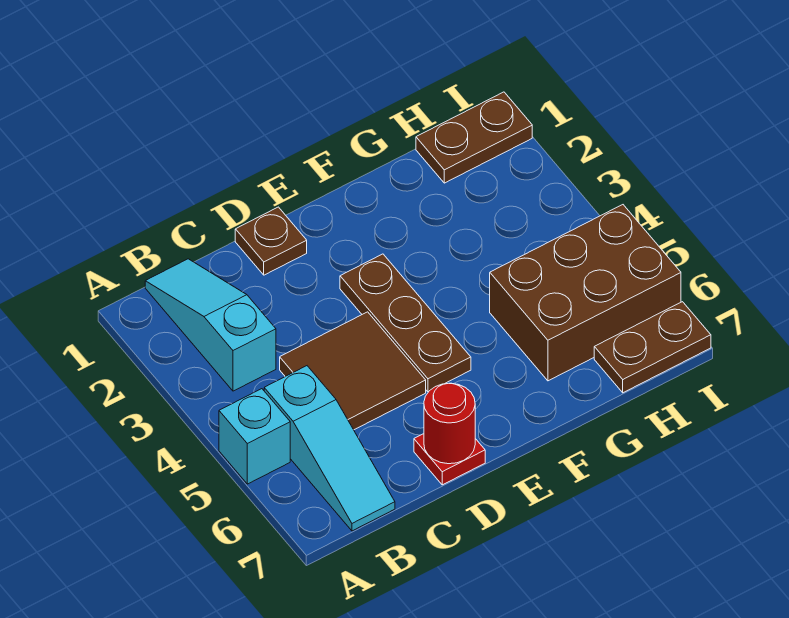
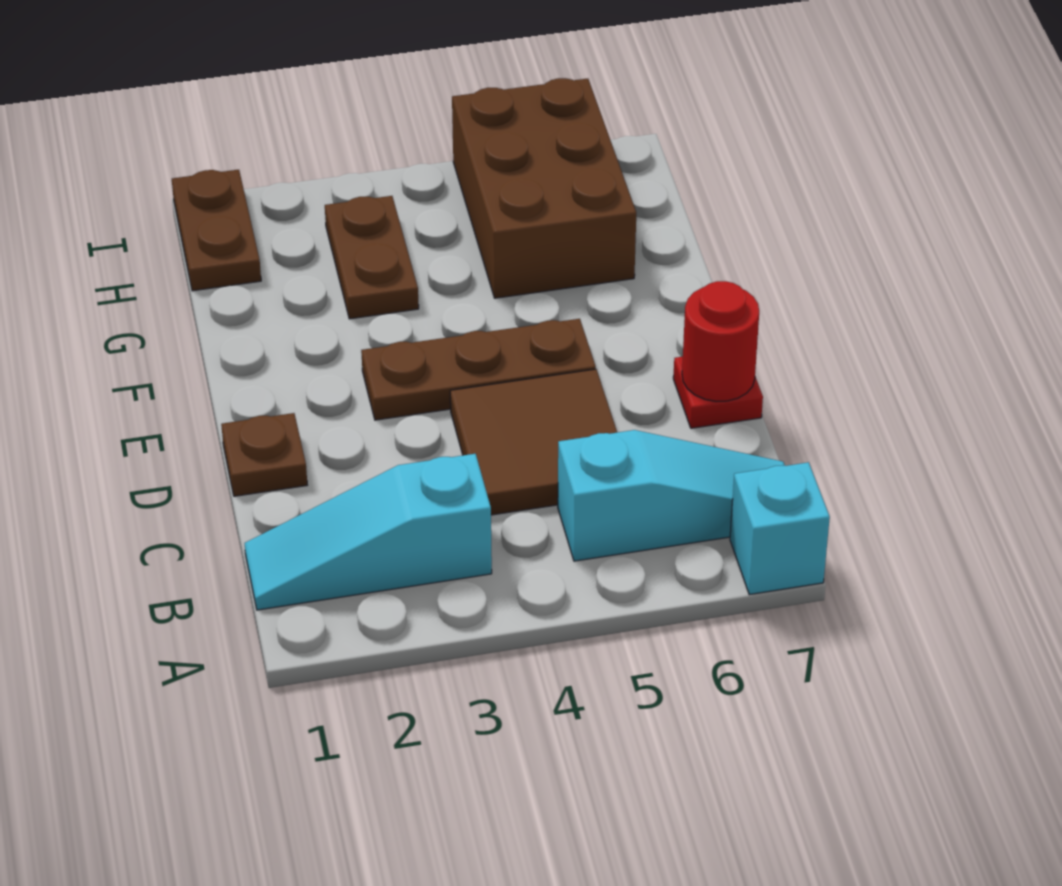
cyan 1x1 brick [219,389,290,484] -> cyan 1x1 brick moved to [730,462,830,595]
brown 1x2 plate [594,302,711,393] -> brown 1x2 plate moved to [325,196,419,319]

